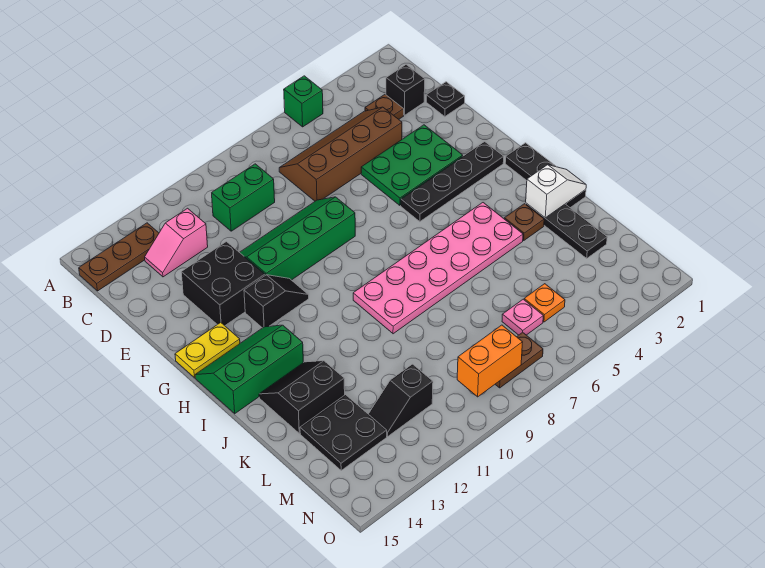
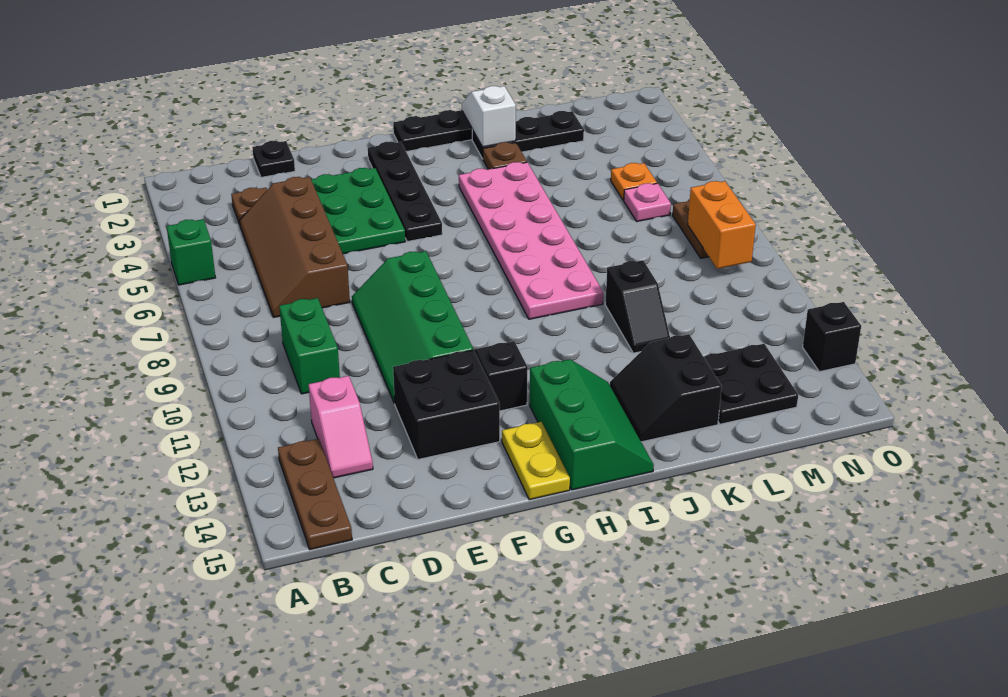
black 1x1 brick [386,65,425,115] -> black 1x1 brick moved to [803,302,861,372]
green 2x3 slope [195,325,303,414] -> green 2x3 slope turned to [530,359,654,490]
black 1x2 slope [369,364,433,436] -> black 1x2 slope moved to [605,260,670,353]

